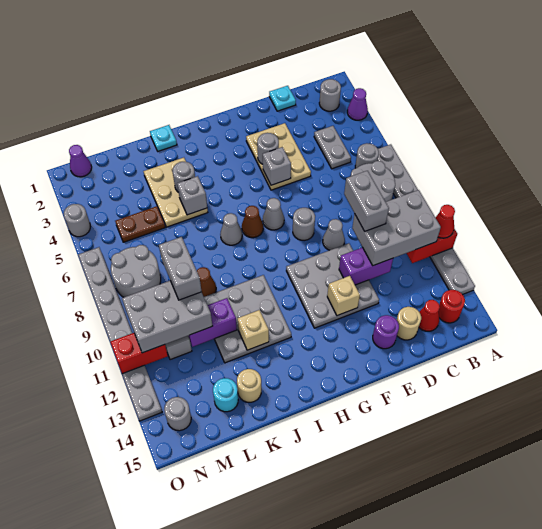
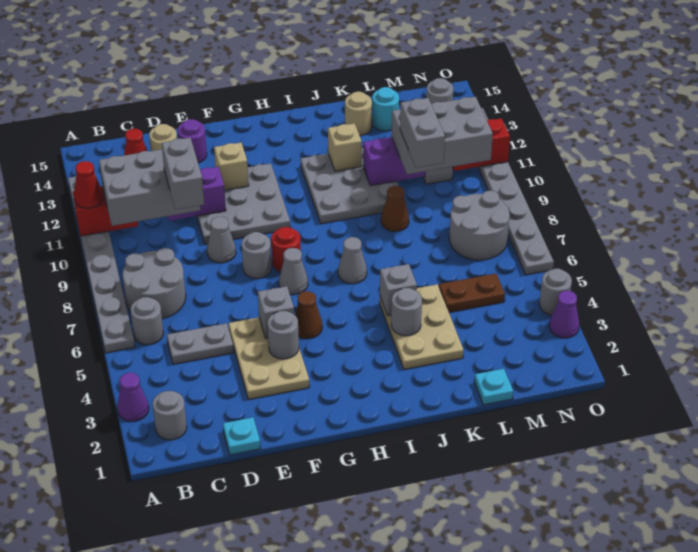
red 1x1 round brick [438,290,465,323] -> red 1x1 round brick moved to [271,227,301,272]
grey 1x2 plate [314,126,351,169] -> grey 1x2 plate turned to [167,323,234,364]
brown 1x1 cone [242,206,263,238] -> brown 1x1 cone moved to [295,291,322,339]
cyan 1x1 plate [150,125,177,151] -> cyan 1x1 plate moved to [474,369,513,405]
purple 1x1 cone [69,145,92,177] -> purple 1x1 cone moved to [549,291,579,338]

